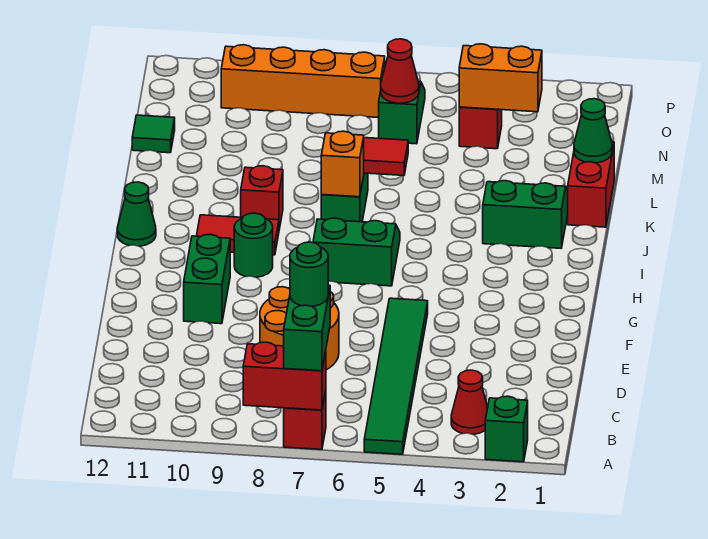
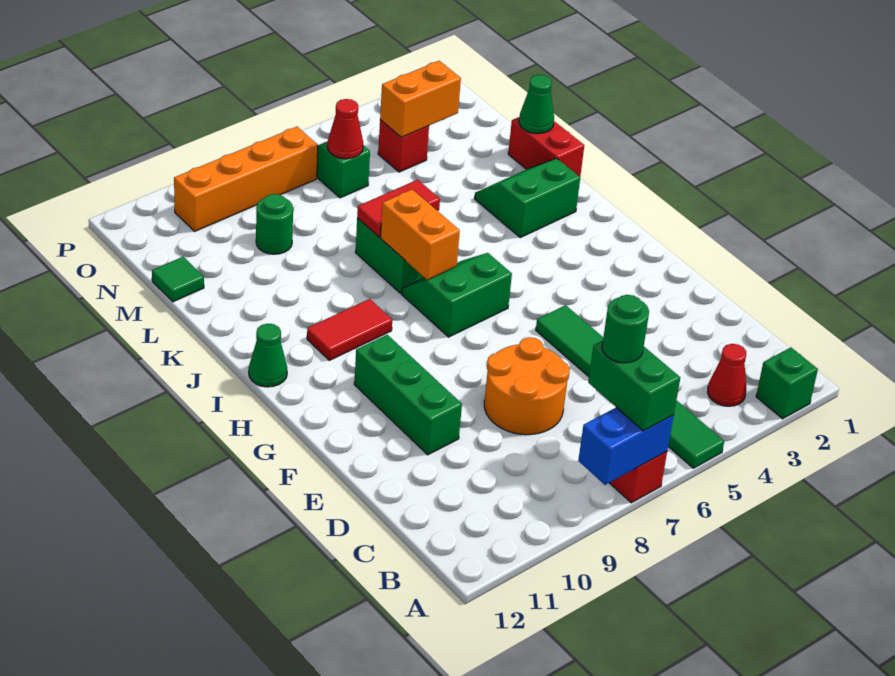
red 1x2 brick [243,342,326,410] -> blue 1x2 brick [578,407,674,485]
green 1x2 brick [184,234,230,324] -> green 1x3 brick [354,335,462,455]
green 1x1 round brick [234,213,273,277] -> green 1x1 round brick moved to [256,194,293,254]
orange 1x1 brick [321,131,364,197] -> orange 1x2 brick [380,189,460,280]
red 1x1 brick [241,166,283,229] -> none

